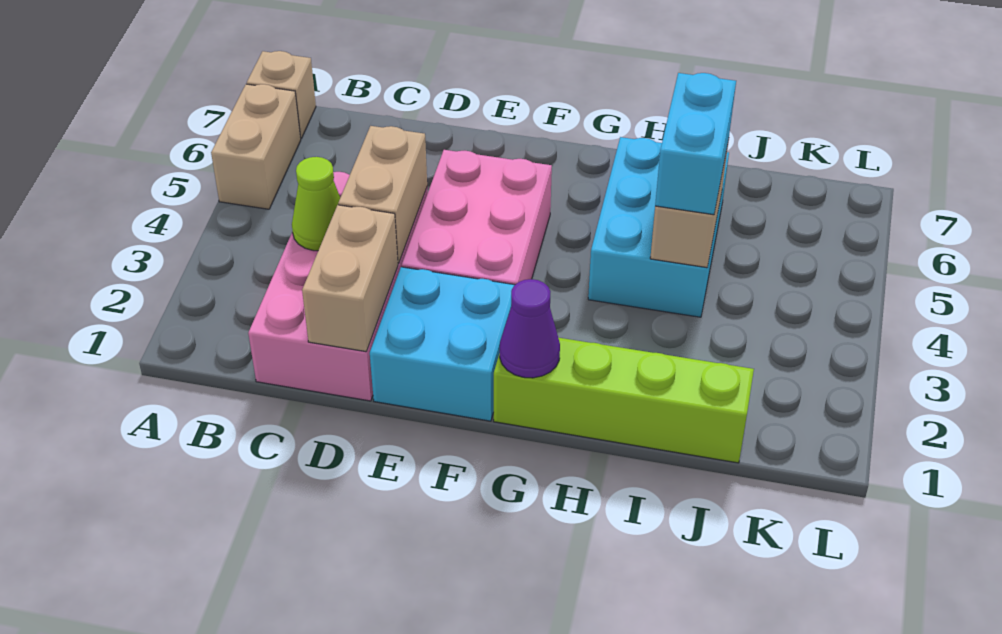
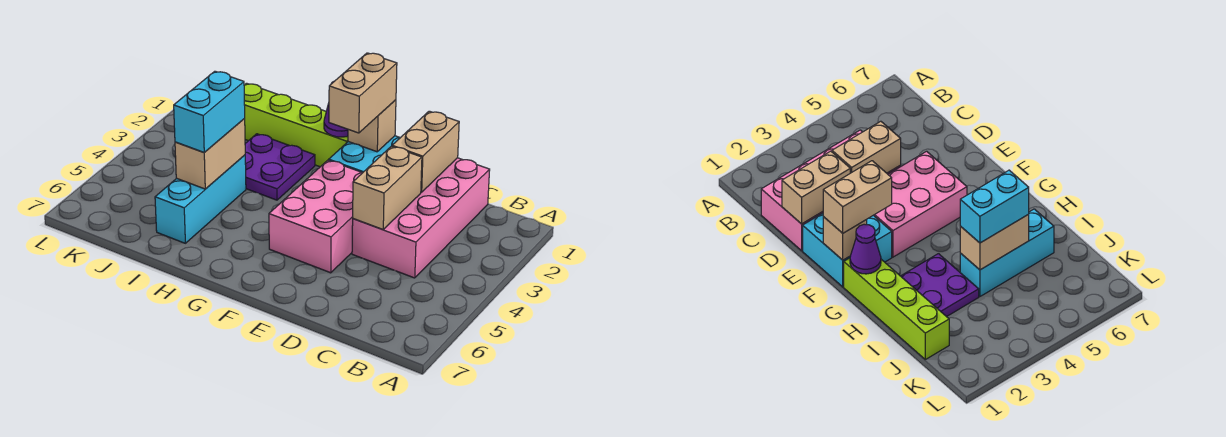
tan 1x2 brick [211,84,301,209] -> tan 1x2 brick moved to [329,53,397,133]
tan 1x1 brick [247,51,316,138] -> tan 1x1 brick moved to [348,100,396,152]
lime 1x1 cone [292,157,340,251] -> none
none -> purple 2x2 plate [245,134,315,200]
cyan 2x3 brick [588,137,729,317] -> cyan 1x3 brick [155,155,246,243]

